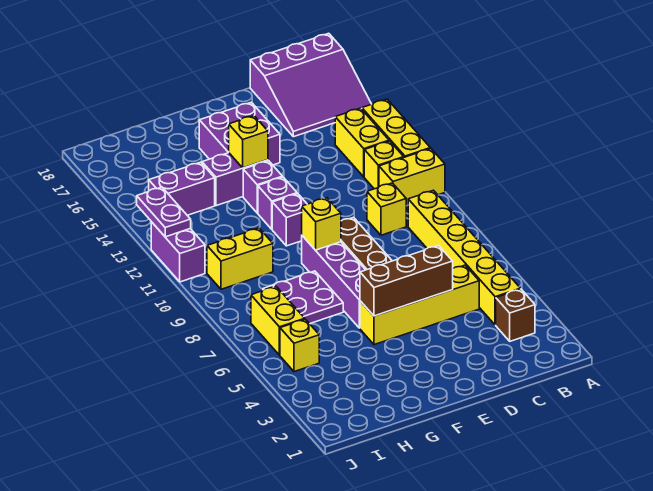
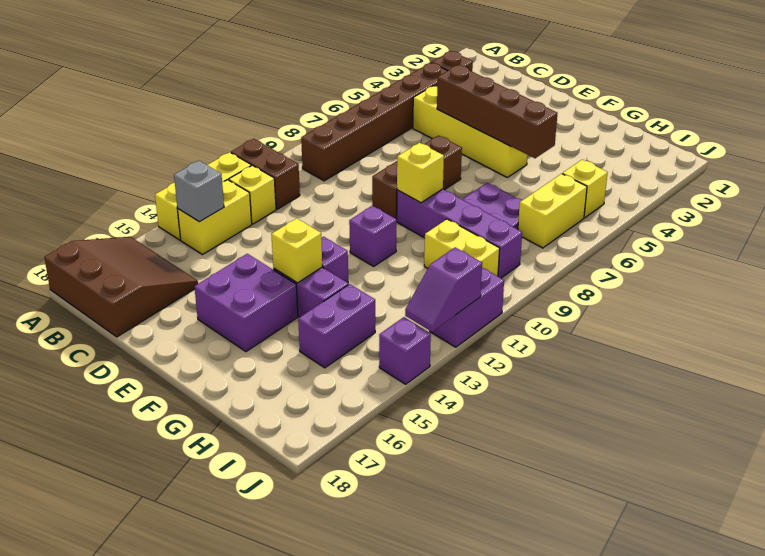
yellow 1x2 brick [379,148,445,205] -> brown 1x2 brick [231,139,300,209]
purple 3x3 slope [250,33,371,137] -> brown 3x3 slope [44,237,198,337]
yellow 1x6 brick [408,190,520,325] -> brown 1x6 brick [301,63,447,181]
none -> grey 1x1 brick [174,161,224,222]
yellow 1x1 brick [367,183,406,235] -> none
brown 1x3 brick [360,246,453,316] -> brown 1x4 brick [437,65,557,158]
purple 1x4 brick [302,236,365,328] -> purple 1x4 brick turned to [397,189,522,278]
purple 1x1 brick [258,177,297,229] -> purple 1x1 brick moved to [379,317,431,384]
purple 1x2 brick [149,162,215,215] -> purple 1x2 brick turned to [298,284,375,368]
purple 1x2 plate [137,187,191,237] -> purple 1x2 slope [405,247,482,332]

